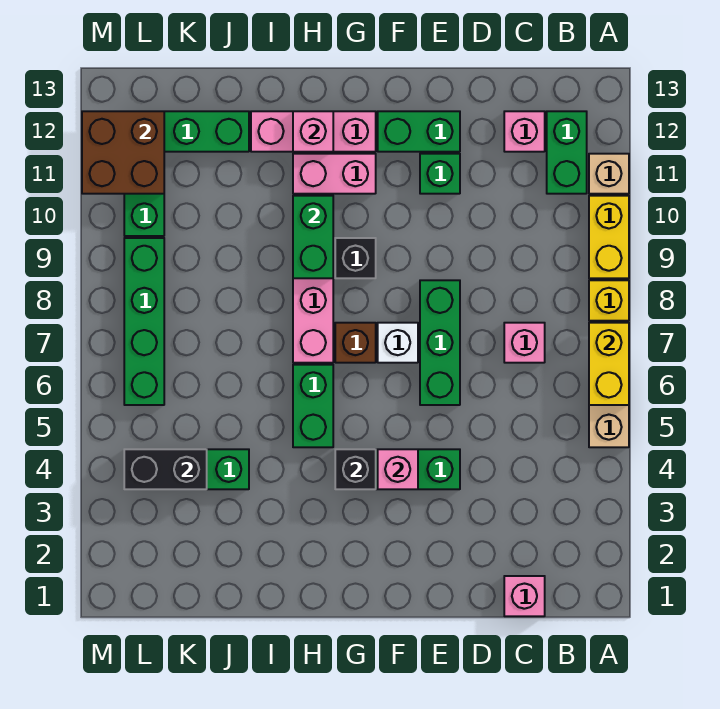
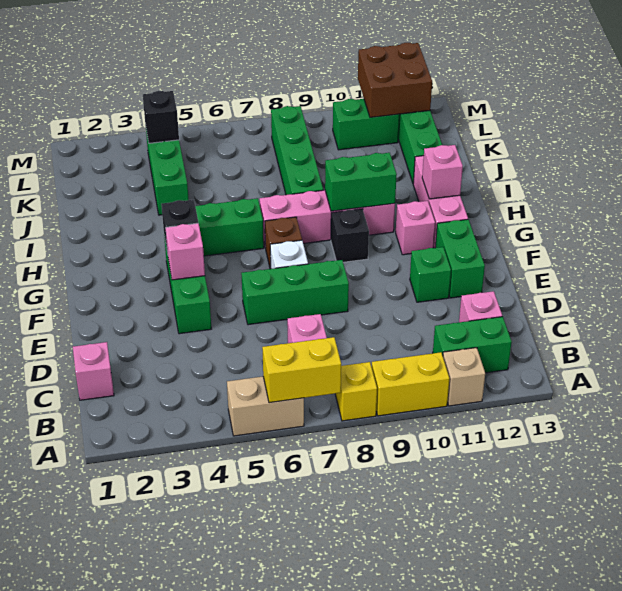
pink 1x2 brick [293,154,376,194] -> pink 1x1 brick [396,201,435,255]
black 1x2 brick [124,449,207,489] -> black 1x1 brick [143,91,179,143]
green 1x4 brick [124,238,164,405] -> green 1x4 brick turned to [271,106,323,195]

